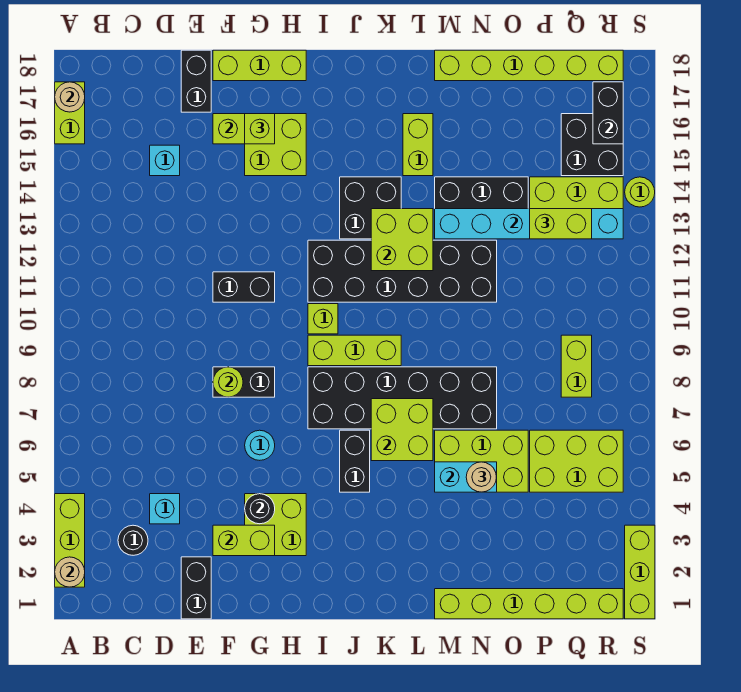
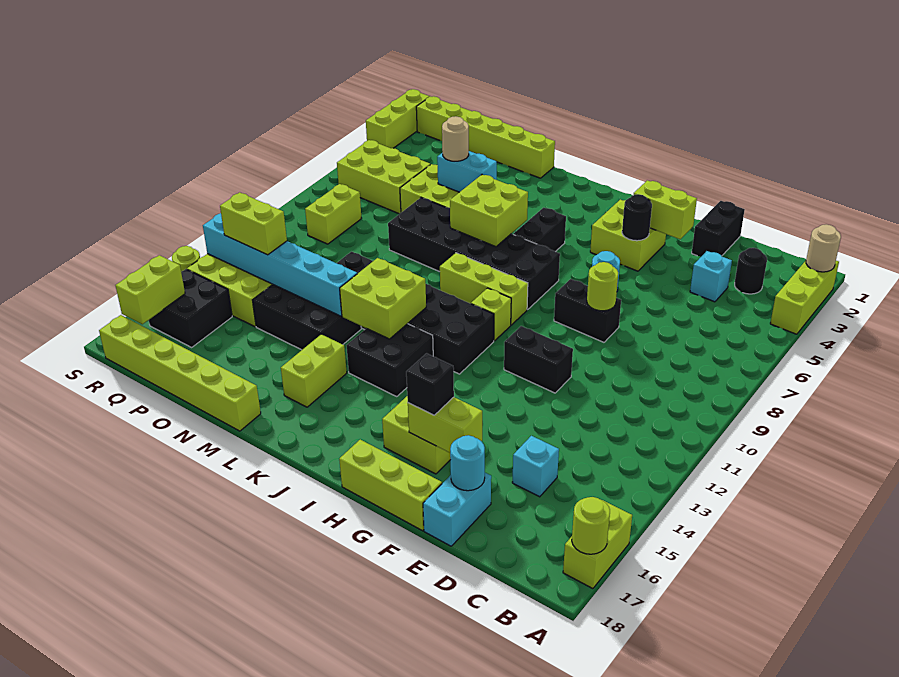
tan 1x1 round brick [55,82,85,112] -> lime 1x1 round brick [572,497,610,554]
black 1x2 brick [181,50,211,112] -> cyan 1x2 brick [423,473,491,546]
none -> cyan 1x1 round brick [450,435,485,491]
lime 1x1 brick [245,114,275,144] -> black 1x1 brick [406,353,454,415]
black 1x2 brick [593,82,623,144] -> lime 1x2 brick [116,255,185,324]

